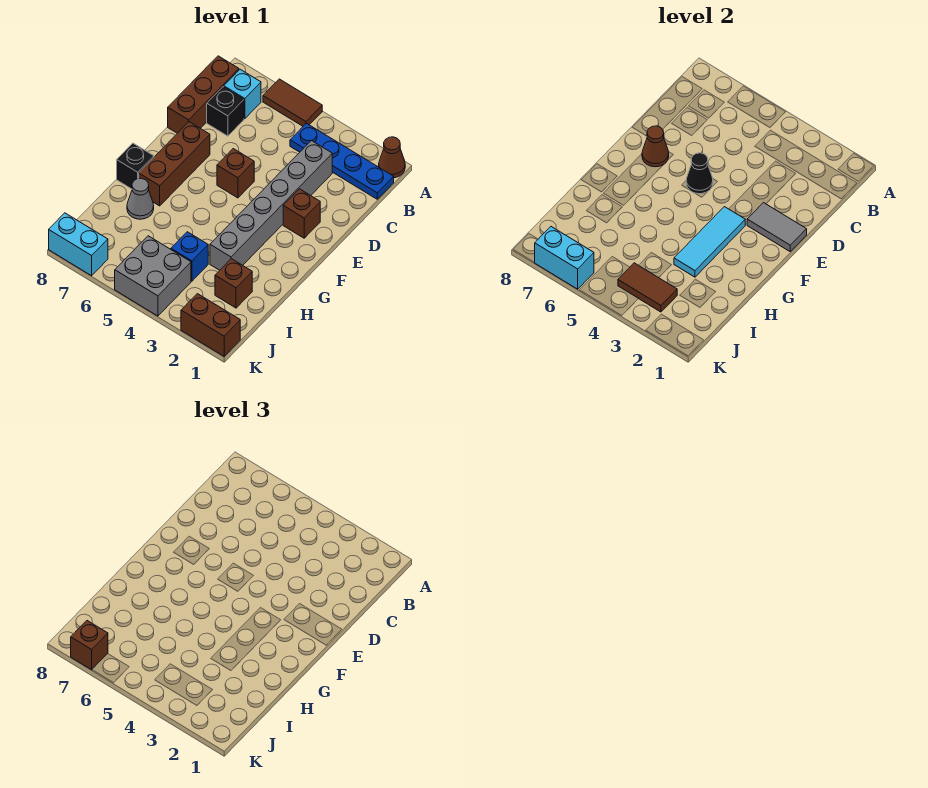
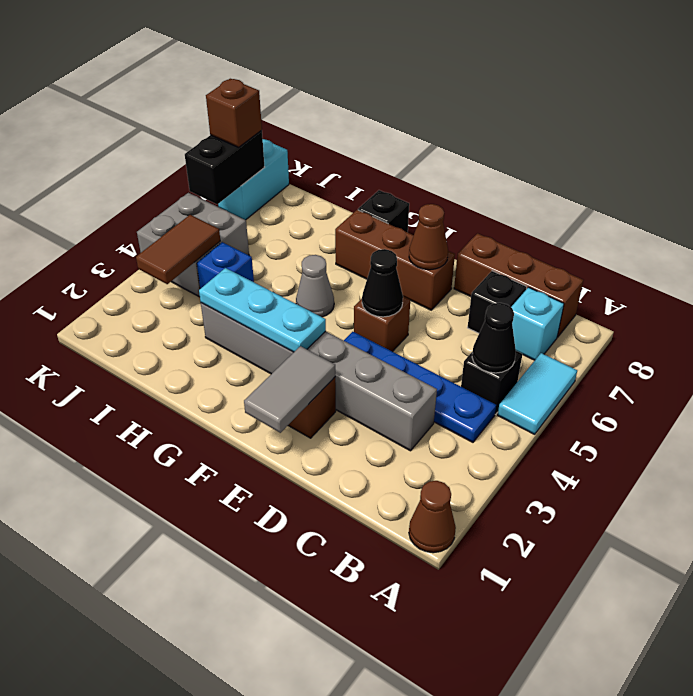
brown 1x2 tile [263,79,322,126] -> cyan 1x2 tile [498,353,577,434]
blue 1x4 plate [290,123,394,199] -> blue 1x4 plate turned to [344,332,496,442]
none -> black 1x1 brick [461,351,522,414]
none -> black 1x1 cone [472,303,516,373]
cyan 1x3 tile [674,207,745,277] -> cyan 1x3 plate [199,268,326,352]
grey 1x1 cone [127,178,154,219] -> grey 1x1 cone moved to [296,255,334,317]
brown 1x1 brick [215,259,252,308] -> none
brown 1x2 brick [181,294,240,356] -> none
cyan 1x2 brick [534,227,594,289] -> black 1x2 brick [185,130,264,204]

